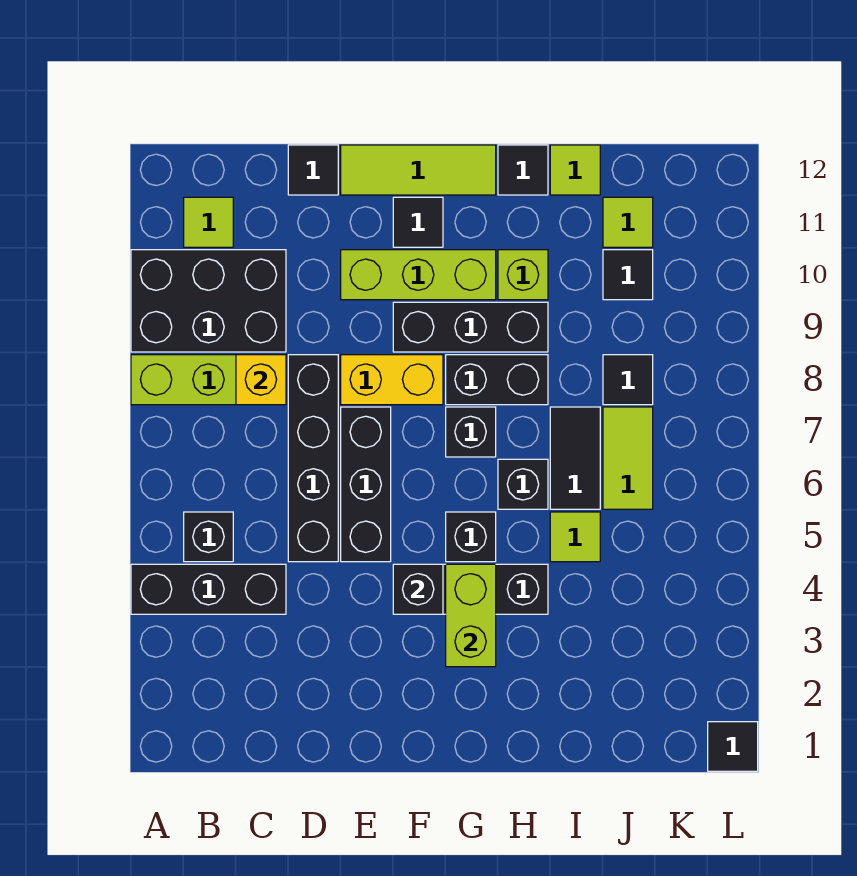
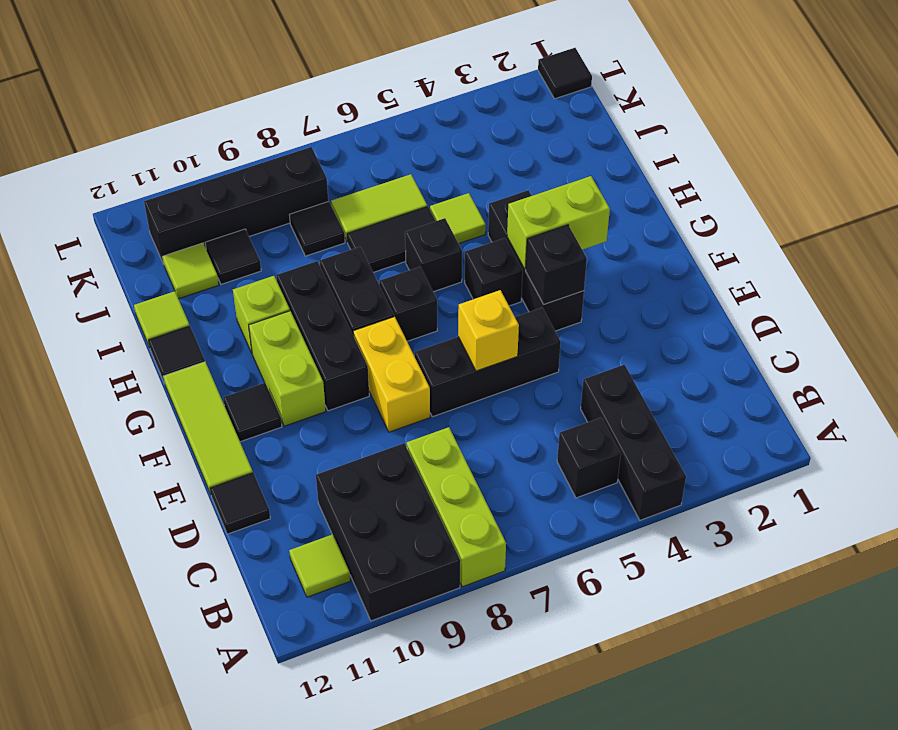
yellow 1x1 brick [236,355,286,405] -> yellow 1x1 brick moved to [458,290,519,371]
black 1x4 brick [288,355,338,562] -> black 1x4 brick moved to [144,147,328,265]
lime 1x3 brick [341,250,496,300] -> lime 1x2 brick [249,311,326,426]

